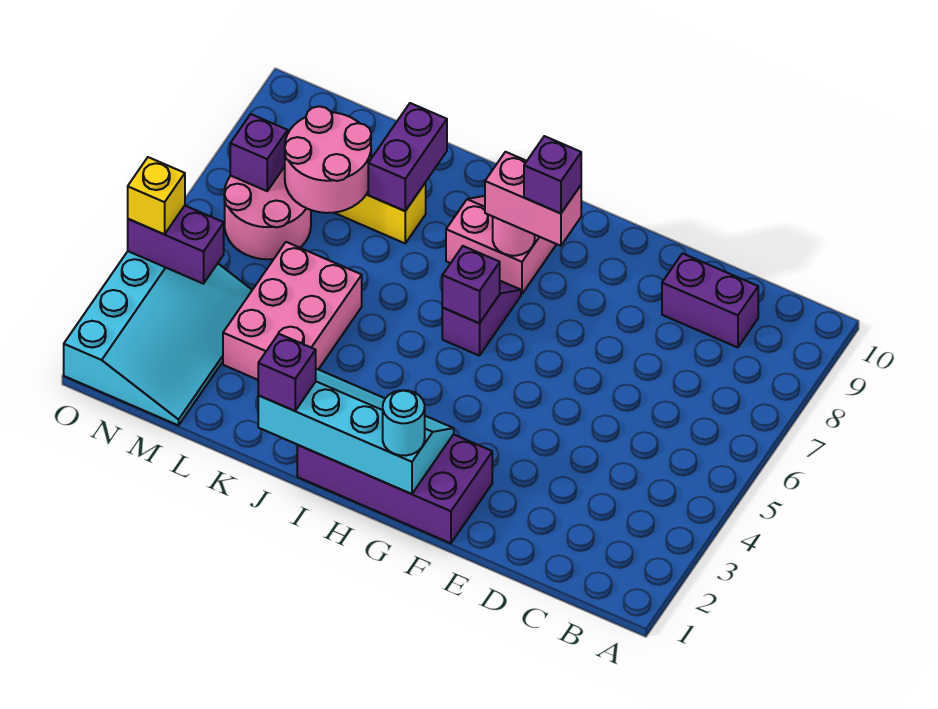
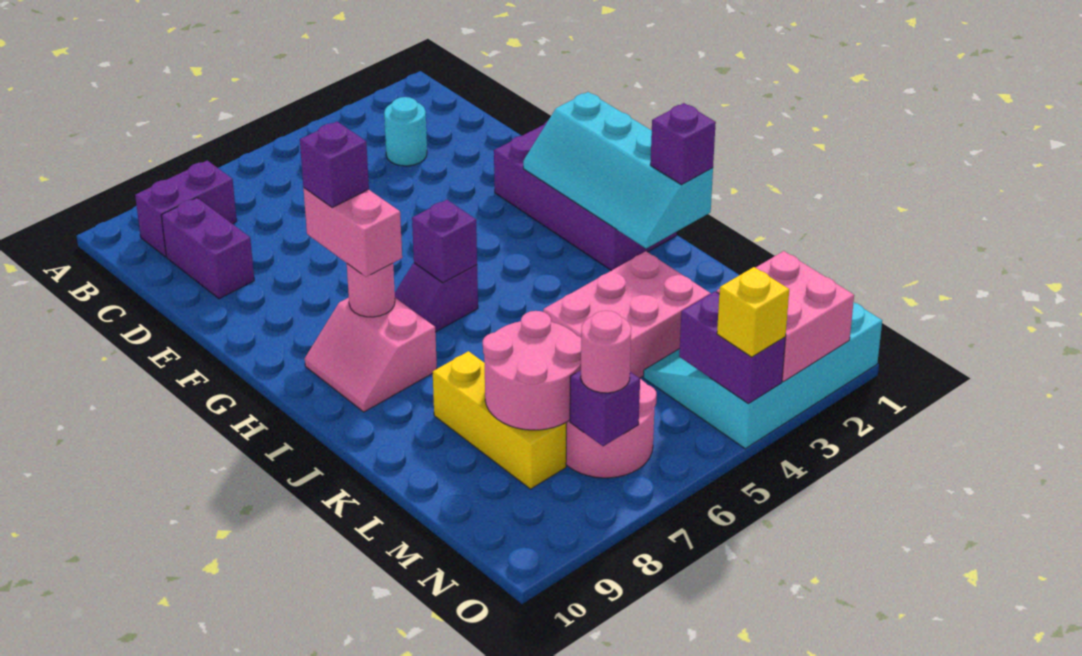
cyan 1x1 round brick [383,390,425,456] -> cyan 1x1 round brick moved to [384,97,427,166]
purple 1x2 brick [368,103,447,211] -> purple 1x2 brick moved to [135,161,237,257]
none -> pink 2x2 brick [717,251,854,382]
none -> pink 1x1 round brick [581,311,631,393]

